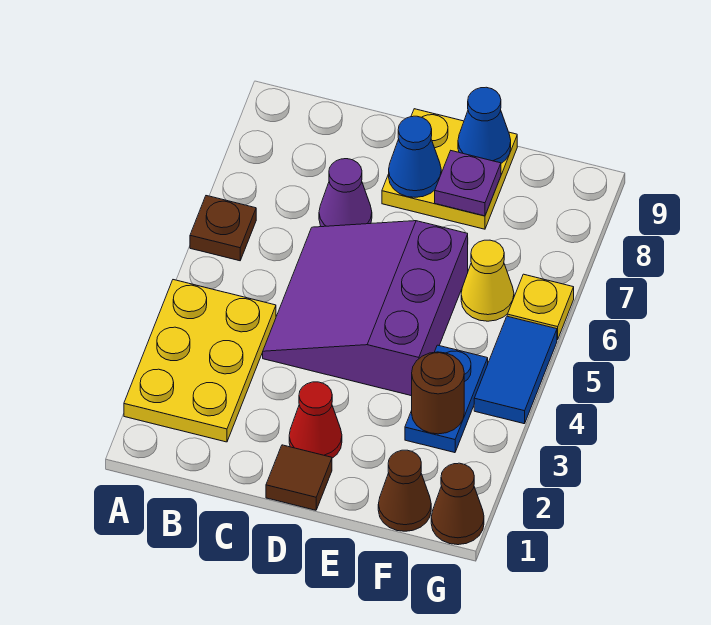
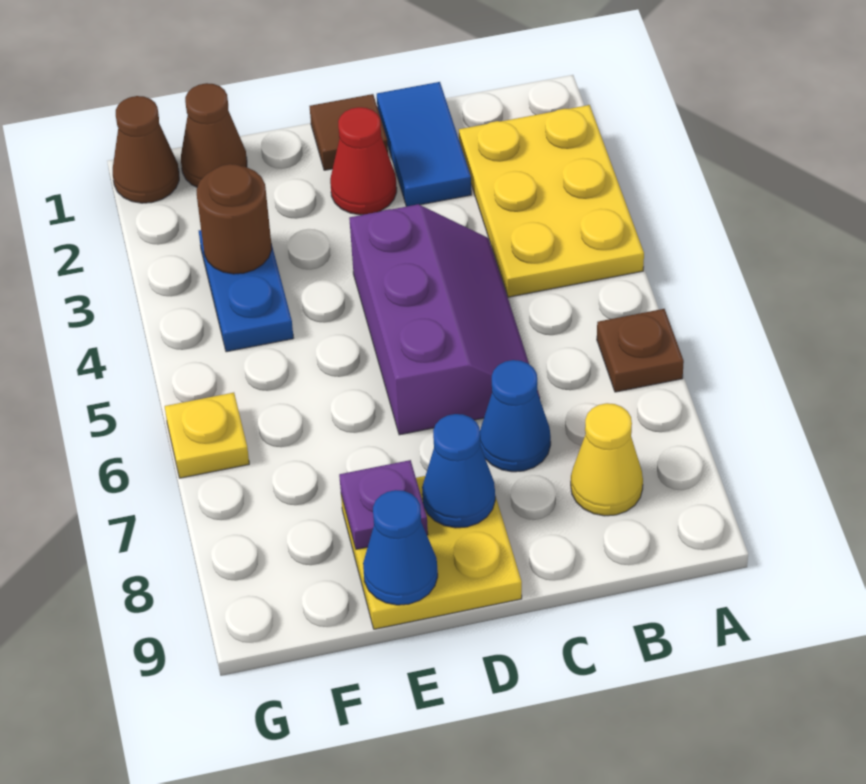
purple 3x3 slope [263,221,468,396] -> purple 2x3 slope [349,204,540,435]
purple 1x1 cone [319,159,372,227] -> blue 1x1 cone [480,360,551,472]
yellow 1x1 cone [461,240,514,321] -> yellow 1x1 cone moved to [571,403,643,516]
blue 1x2 tile [474,316,557,424] -> blue 1x2 tile moved to [377,82,471,206]

